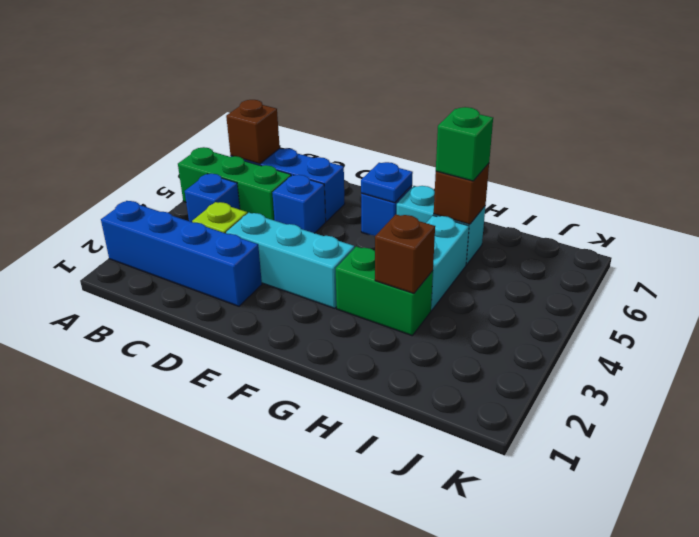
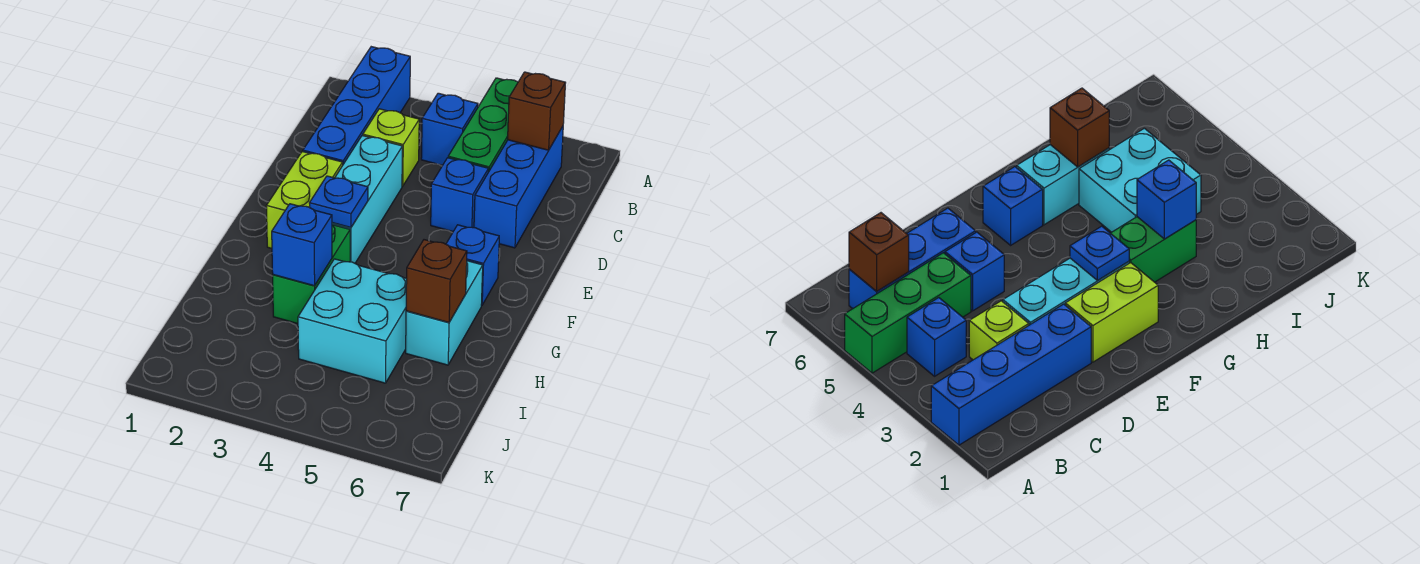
none -> lime 1x2 brick [266,152,343,248]
blue 1x1 plate [361,162,413,203] -> blue 1x1 plate moved to [310,176,368,227]
brown 1x1 brick [375,214,435,293] -> blue 1x1 brick [272,204,332,286]
cyan 1x2 brick [426,216,469,310] -> cyan 2x2 brick [298,259,407,383]
green 1x1 brick [436,107,493,181] -> none

